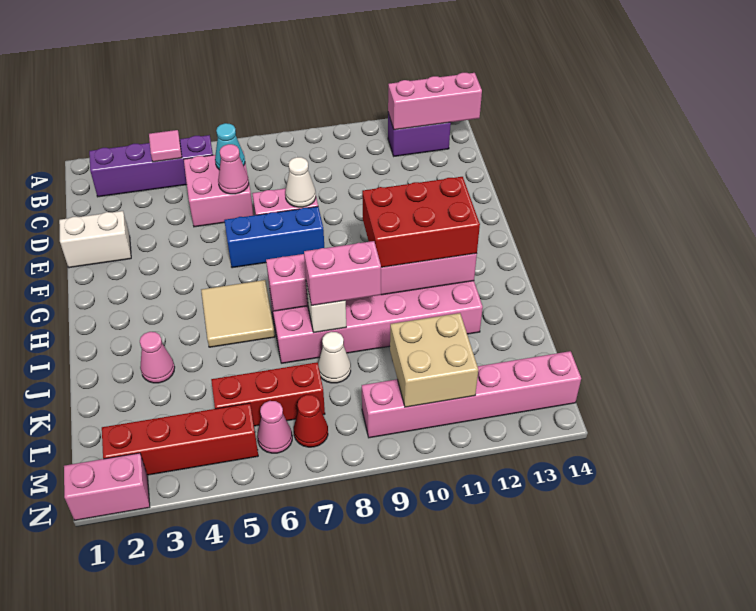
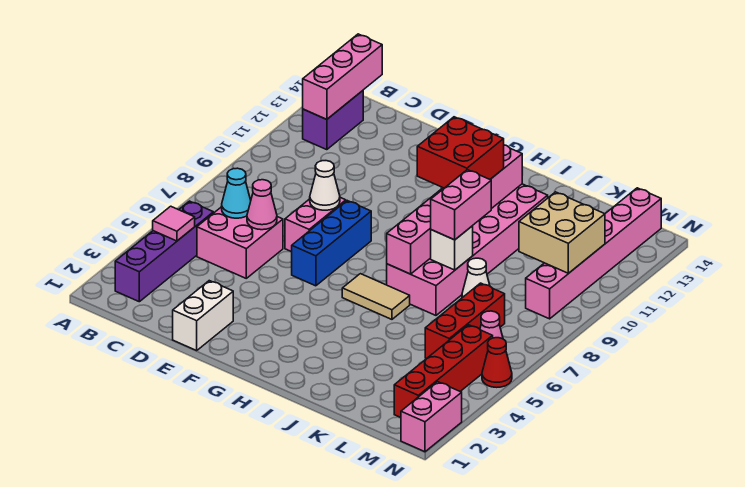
tan 2x2 tile [201,280,275,347] -> tan 1x2 tile [342,274,410,319]
red 2x3 brick [362,177,480,267] -> red 2x2 brick [417,117,504,188]
pink 1x1 cone [140,332,175,383] -> none
red 1x1 cone [294,395,328,447] -> red 1x1 cone moved to [482,338,512,387]

